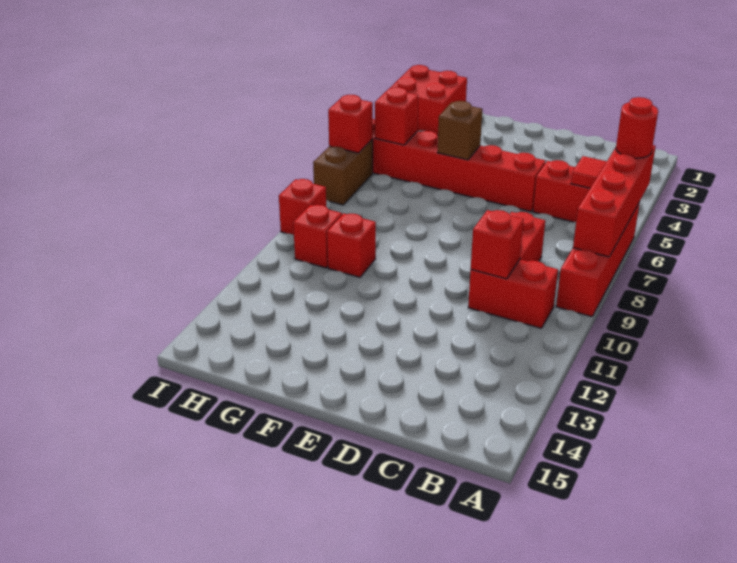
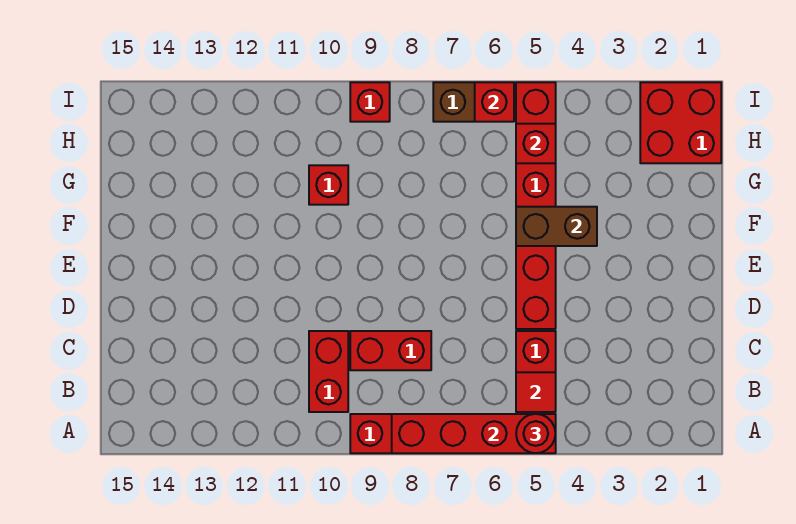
red 1x1 brick [471,210,524,279] -> none
brown 1x1 brick [437,101,483,160] -> brown 1x2 brick [516,207,597,246]
red 1x1 brick [293,205,342,268] -> none

